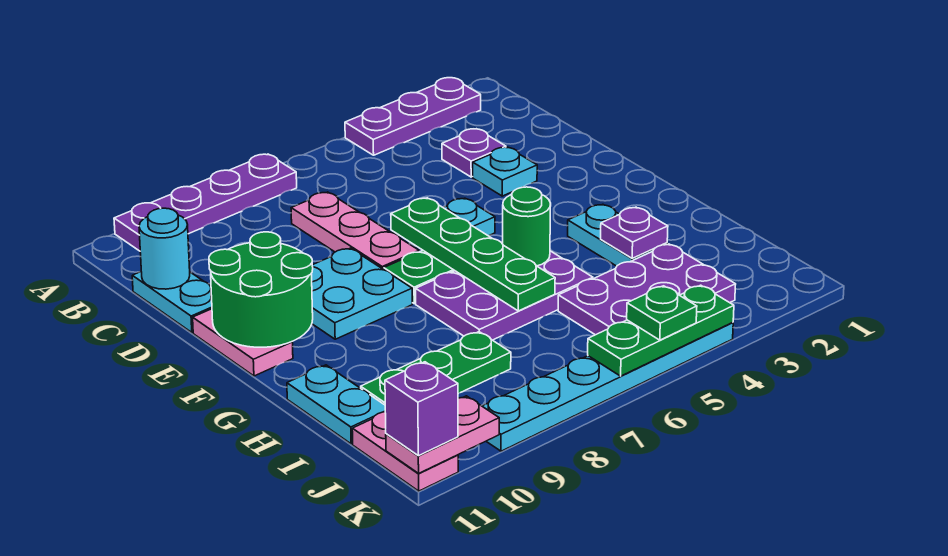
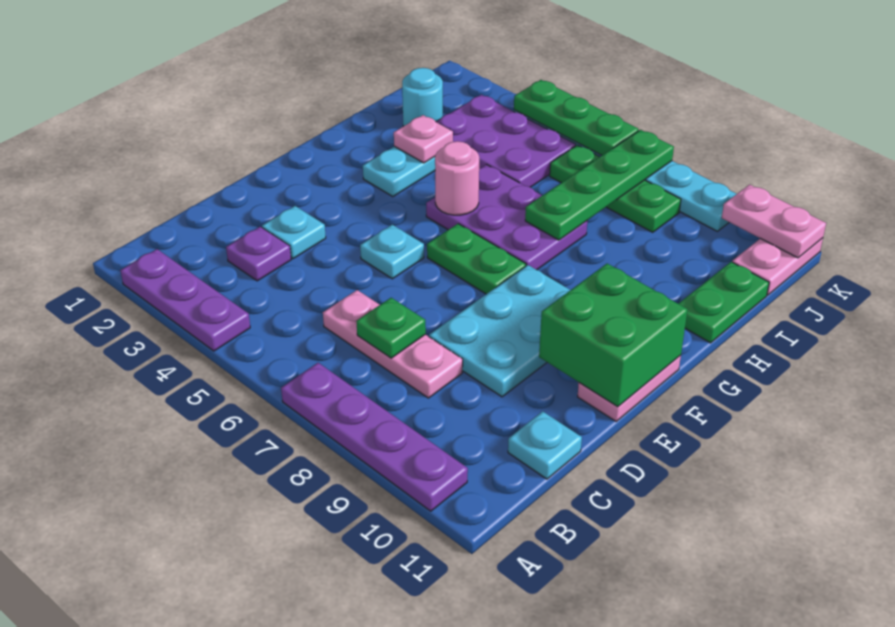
pink 1x3 plate [291,192,419,269] -> pink 1x3 plate turned to [323,290,463,398]
cyan 1x2 plate [132,272,212,333] -> cyan 1x1 plate [508,411,582,479]
cyan 1x1 round brick [139,208,190,289] -> cyan 1x1 round brick moved to [402,68,443,126]
green 1x4 plate [391,198,555,311] -> green 1x4 plate moved to [525,130,674,240]
cyan 2x2 plate [311,248,412,339] -> cyan 2x3 plate [429,265,570,397]
green 2x2 round brick [209,232,313,347] -> green 2x2 brick [539,264,688,407]
green 1x1 round brick [503,187,551,266] -> pink 1x1 round brick [435,141,479,215]
purple 1x1 plate [601,207,668,258] -> pink 1x1 plate [394,115,453,163]
cyan 1x2 plate [287,365,385,444] -> green 1x2 plate [678,262,769,343]
green 1x3 plate [361,332,511,405] -> green 1x3 plate moved to [550,145,681,232]
green 1x1 plate [627,286,697,340] -> green 1x1 plate moved to [356,298,426,358]
purple 1x1 brick [385,362,458,456] -> none

